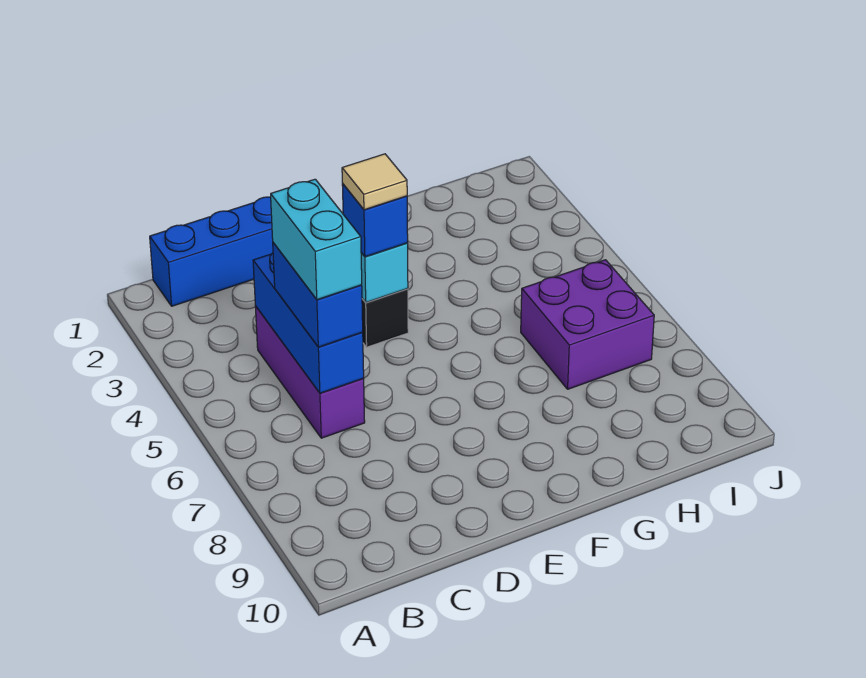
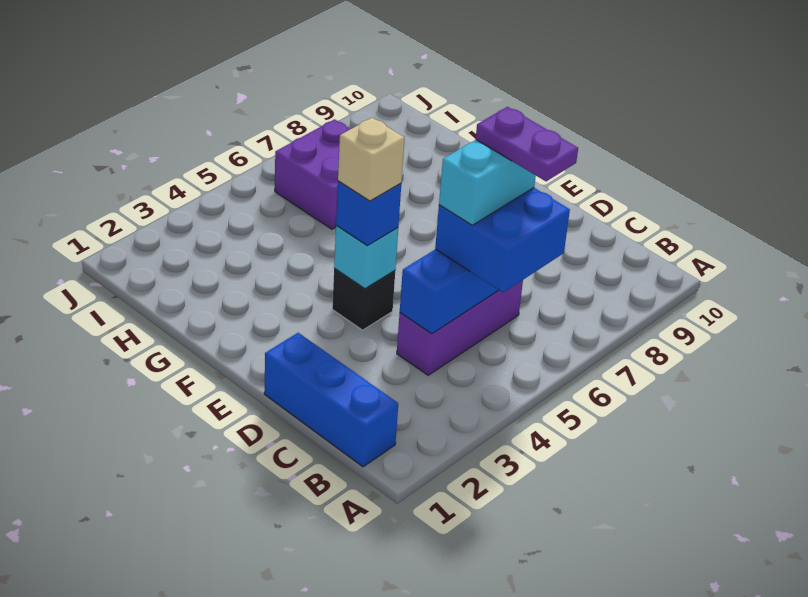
none -> purple 1x2 plate [476,107,578,181]
blue 1x2 brick [273,243,363,347] -> blue 2x2 brick [435,188,570,292]
tan 1x1 tile [342,154,407,210] -> tan 1x1 brick [338,118,404,201]

